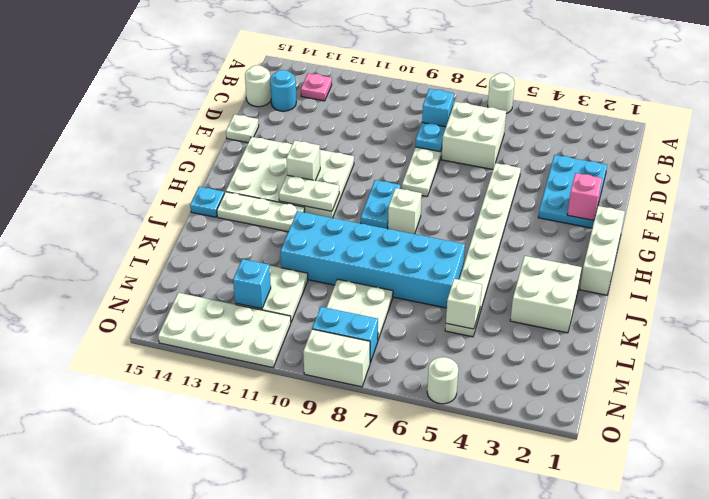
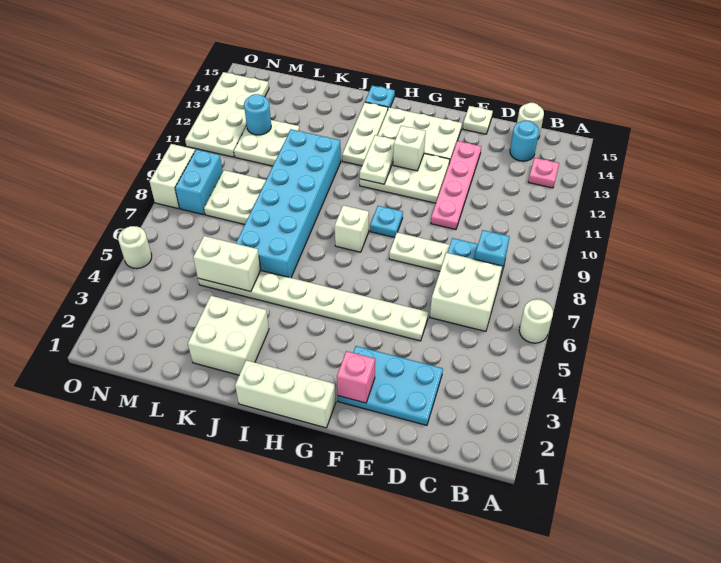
none -> pink 1x4 plate [431,141,481,230]
cyan 1x2 plate [361,180,400,229] -> cyan 1x1 plate [370,206,403,238]
white 1x1 brick [446,279,482,329] -> white 1x2 brick [193,236,261,292]
cyan 1x1 brick [233,259,271,309] -> cyan 1x1 round brick [244,94,271,135]

